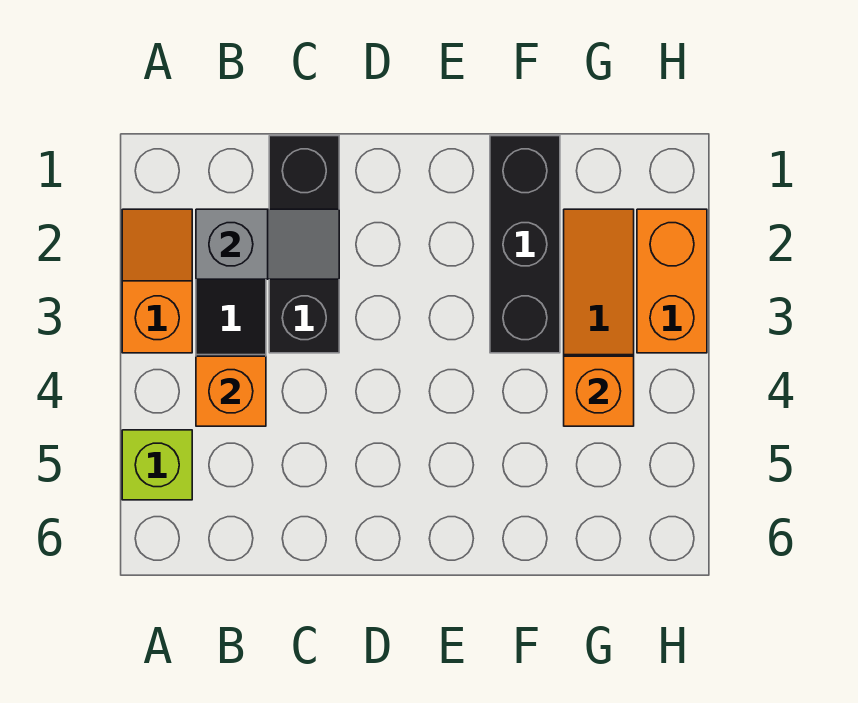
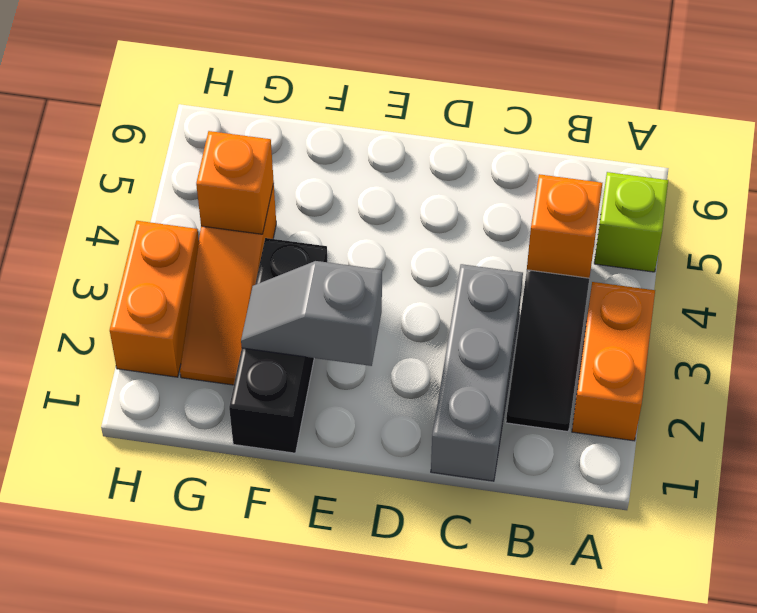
orange 1x2 slope [122,209,192,353] -> orange 1x2 brick [572,282,655,441]
grey 1x2 slope [196,209,339,279] -> grey 1x2 slope moved to [241,261,382,366]
black 1x3 brick [269,136,339,353] -> grey 1x3 brick [431,264,523,481]

